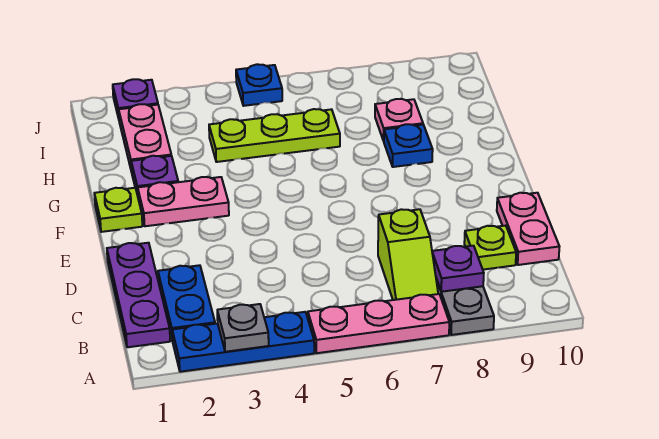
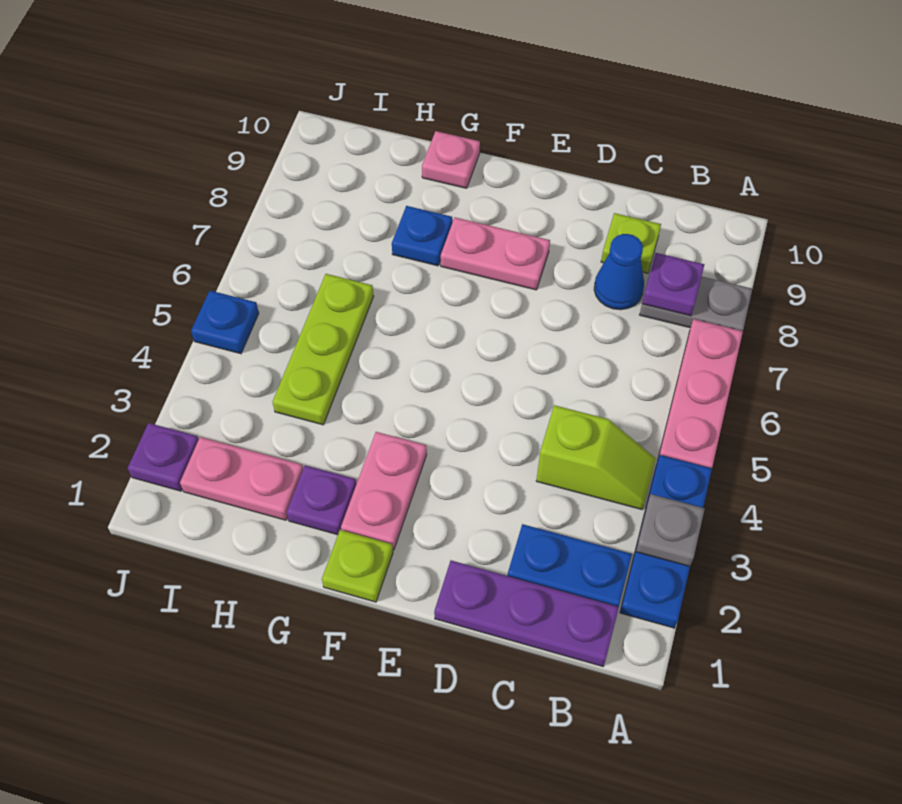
lime 1x2 slope [378,209,438,300] -> lime 1x2 slope moved to [536,405,656,509]
none -> blue 1x1 cone [594,234,644,310]
pink 1x2 plate [497,193,560,265] -> pink 1x2 plate moved to [441,217,550,290]
pink 1x1 plate [375,99,423,141] -> pink 1x1 plate moved to [422,131,480,188]

